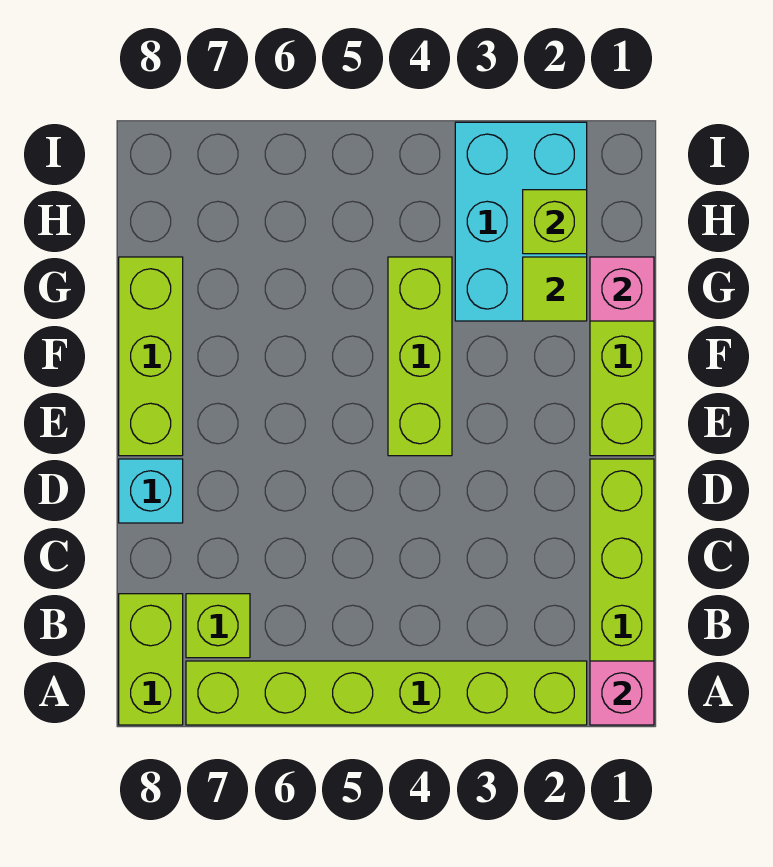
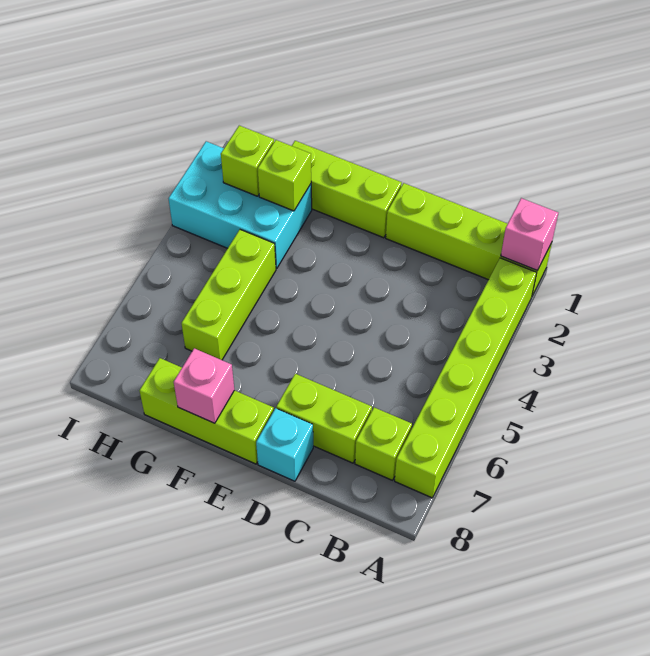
lime 1x2 brick [119,594,183,725] -> lime 1x2 brick moved to [276,374,372,463]
lime 1x3 brick [388,257,452,456] -> lime 1x3 brick turned to [181,230,276,360]
pink 1x1 brick [590,257,654,321] -> pink 1x1 brick moved to [174,348,234,423]
lime 1x1 tile [523,257,587,321] -> lime 1x1 brick [258,140,311,211]

